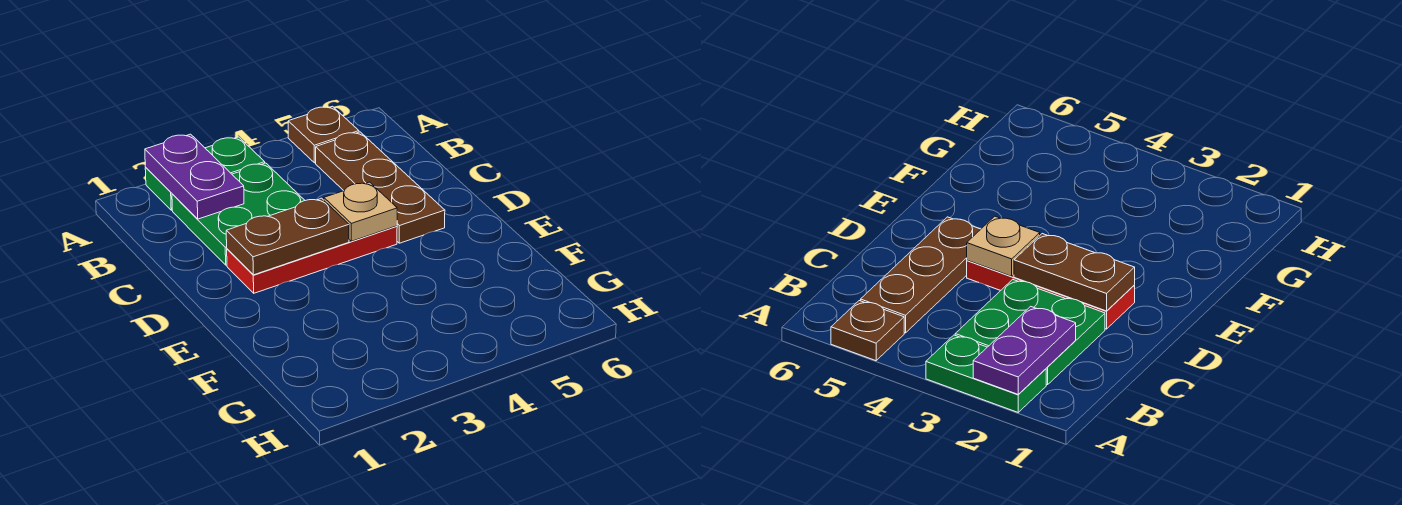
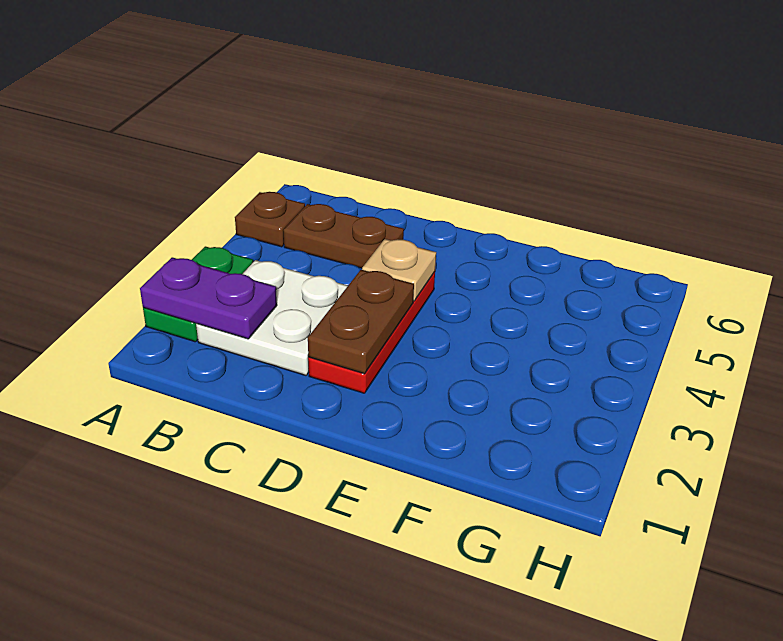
green 2x2 plate [172,163,305,265] -> white 2x2 plate [196,260,348,375]
brown 1x3 plate [316,132,445,243] -> brown 1x2 plate [283,204,404,268]

